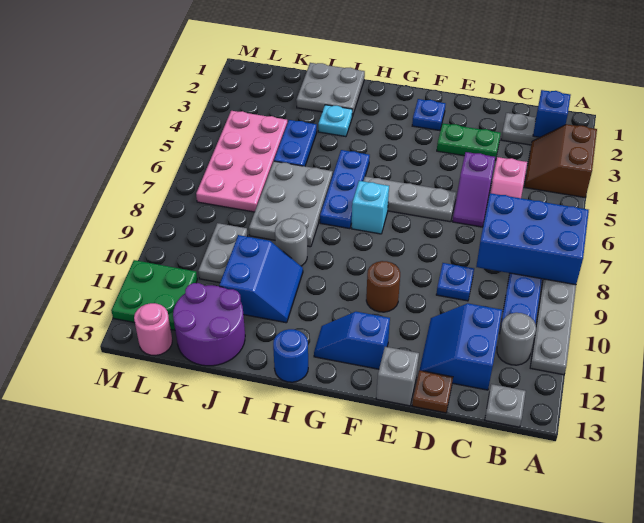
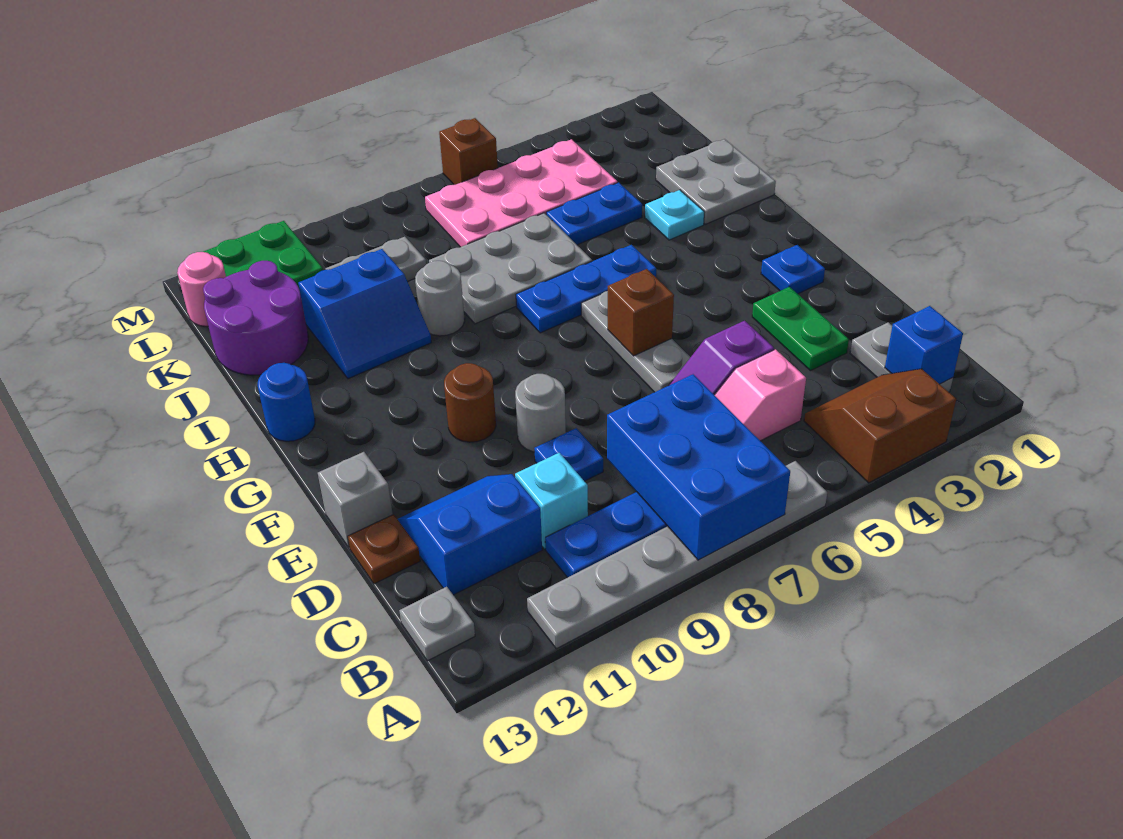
grey 1x1 round brick [497,313,536,365] -> grey 1x1 round brick moved to [515,374,566,452]
none -> brown 1x1 brick [608,269,674,356]
blue 1x2 slope [314,312,390,369] -> none
cyan 1x1 brick [351,181,389,234] -> cyan 1x1 brick moved to [515,453,588,549]
none -> brown 1x1 brick [439,118,498,185]

